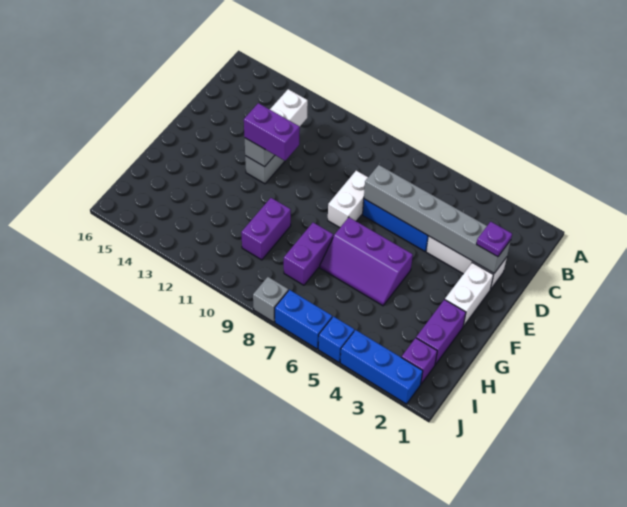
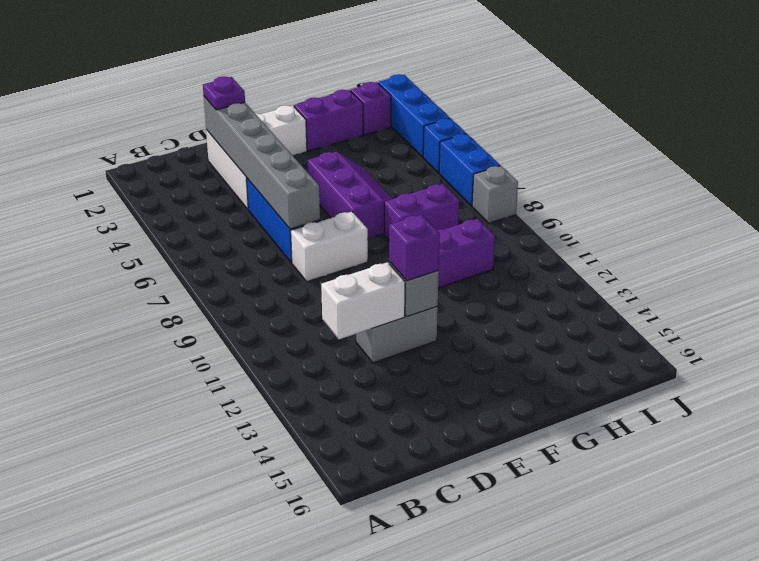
purple 1x2 brick [244,103,300,161] -> purple 1x1 brick [389,215,440,281]

